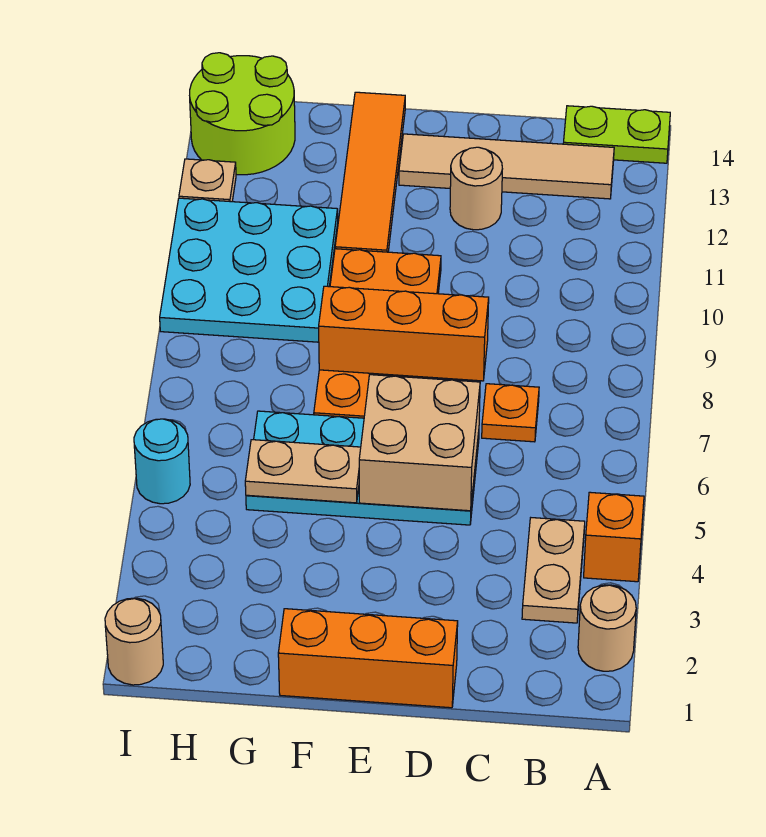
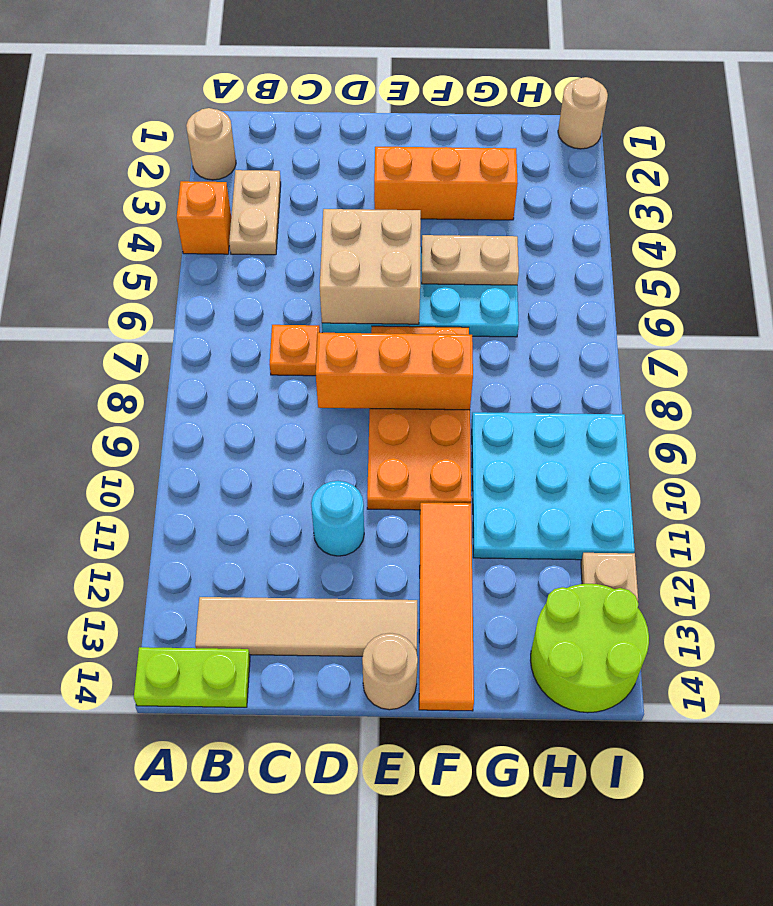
orange 1x3 brick [278,609,458,708] -> orange 1x3 brick moved to [374,147,518,220]
tan 1x1 round brick [450,147,502,230] -> tan 1x1 round brick moved to [362,633,418,710]
cyan 1x1 round brick [134,419,190,504] -> cyan 1x1 round brick moved to [311,481,364,556]

